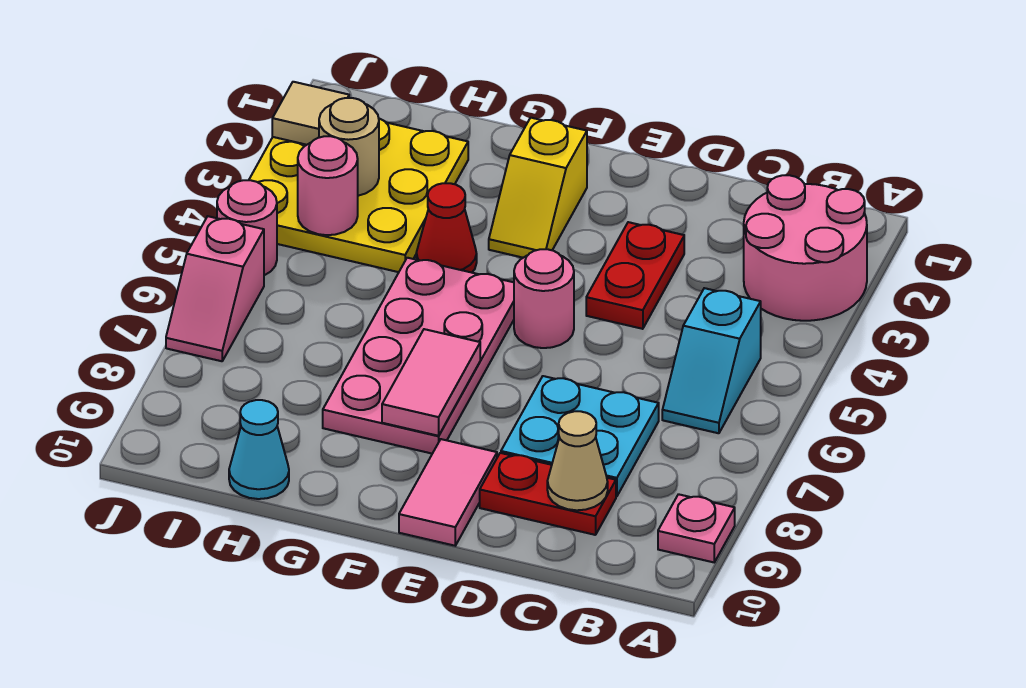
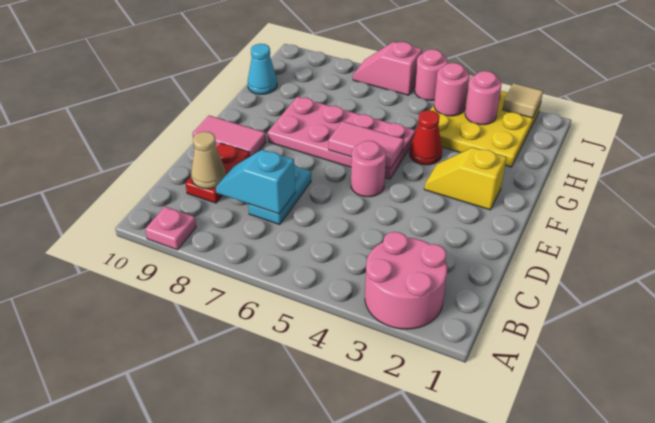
cyan 1x2 slope [662,288,761,433] -> cyan 1x2 slope moved to [216,150,295,214]
cyan 2x2 plate [501,376,659,496] -> cyan 1x2 plate [248,165,311,225]
red 1x2 plate [586,222,684,329] -> none
pink 1x2 tile [382,329,480,436] -> pink 1x2 tile moved to [329,121,404,169]
tan 1x1 round brick [319,98,379,196] -> pink 1x1 round brick [465,71,502,125]

